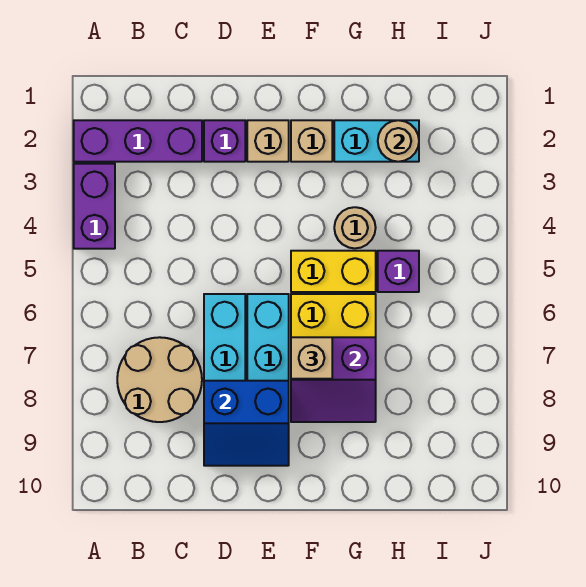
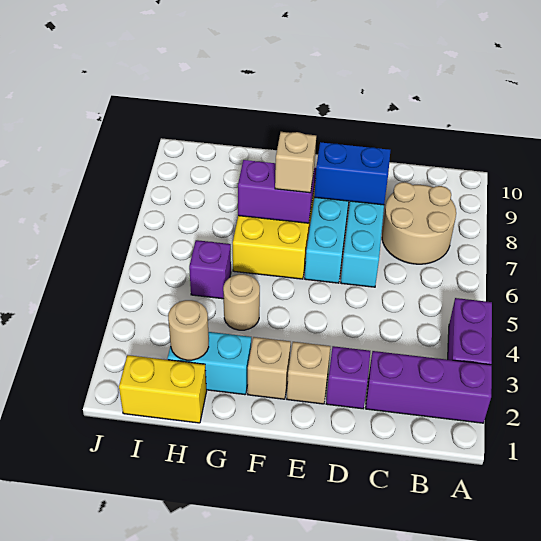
yellow 1x2 brick [291,251,376,292] -> yellow 1x2 brick moved to [119,355,207,423]

